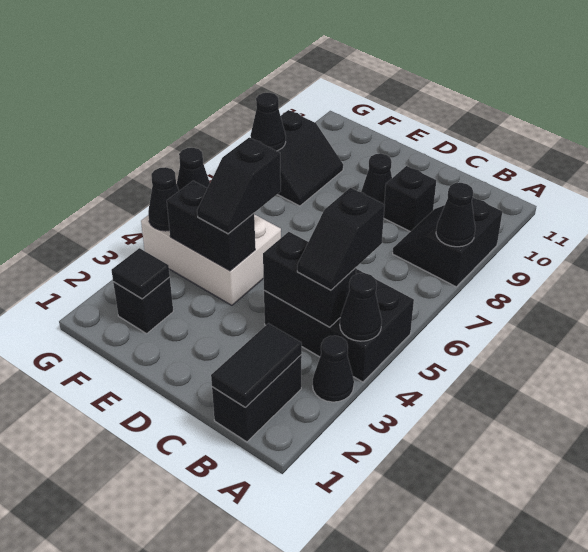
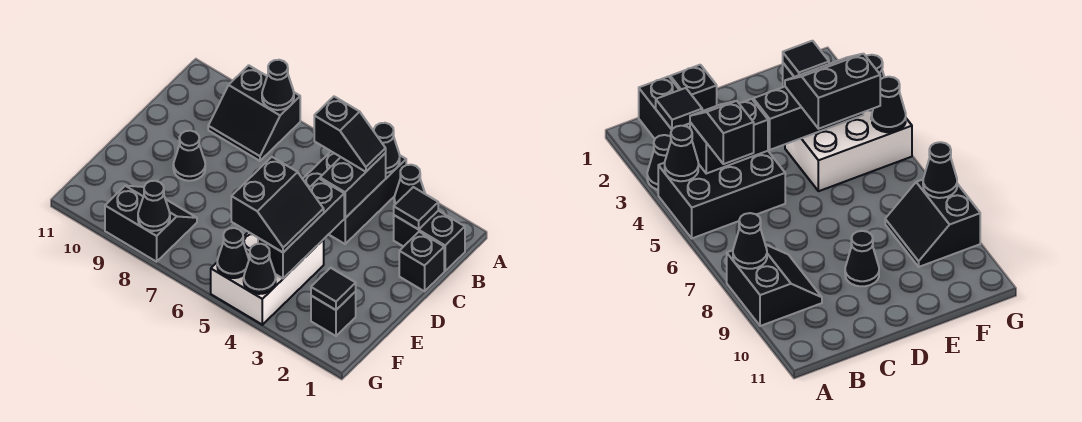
black 1x2 tile [211,323,302,407] -> black 1x1 tile [394,187,438,229]
black 1x1 brick [384,166,436,232] -> black 1x1 brick moved to [399,232,444,291]
black 1x2 brick [167,181,255,271] -> black 1x3 brick [258,179,344,278]
black 1x2 slope [197,138,281,234] -> black 2x2 slope [231,157,324,252]

